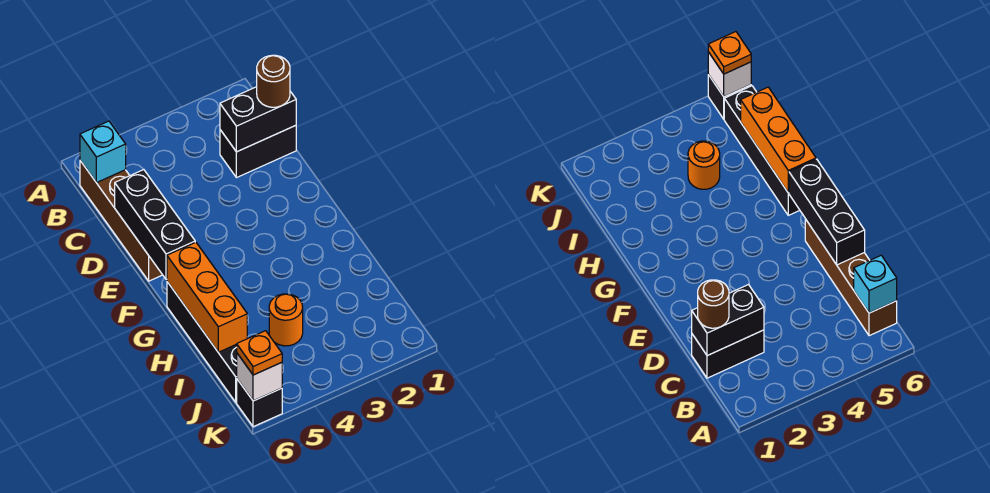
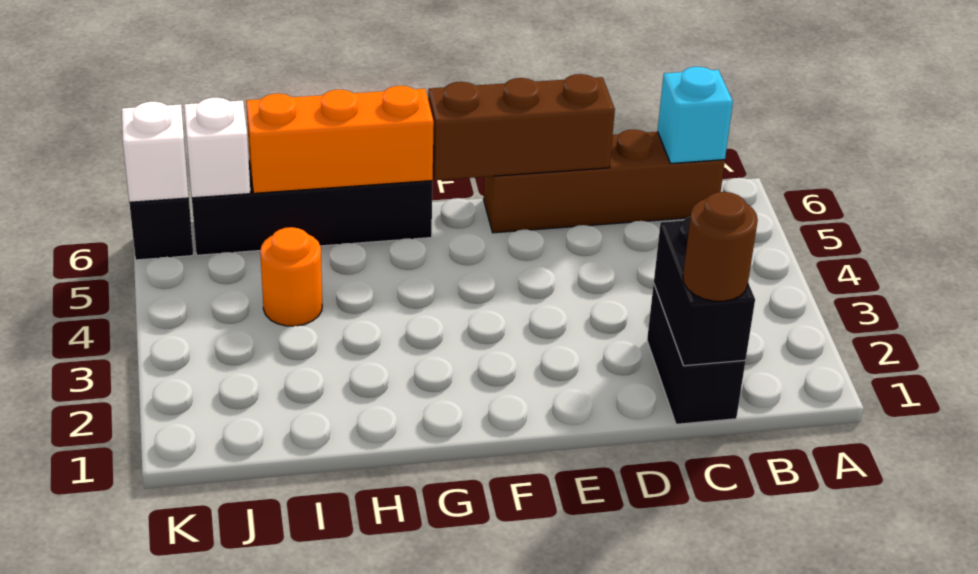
black 1x3 brick [115,170,195,280] -> brown 1x3 brick [428,74,615,180]
none -> white 1x1 brick [184,98,250,198]
orange 1x1 plate [237,331,282,375] -> none

